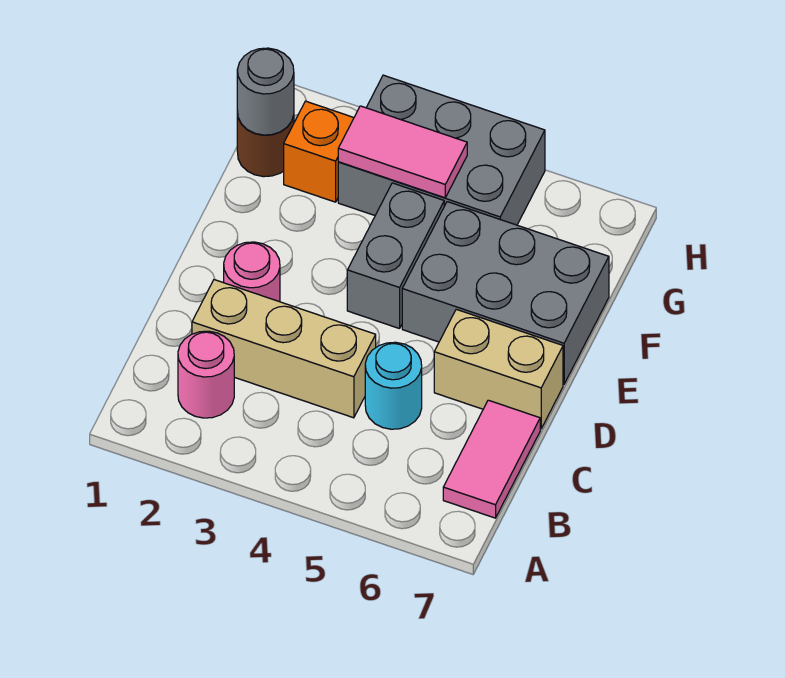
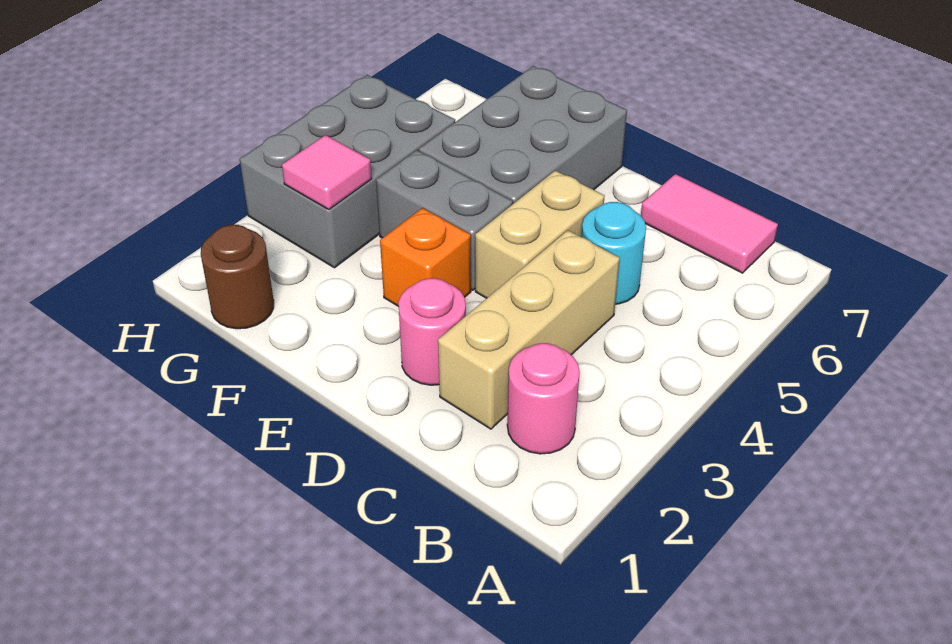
tan 1x2 brick [434,309,563,429] -> tan 1x2 brick moved to [475,170,605,298]
grey 1x1 round brick [237,48,294,135] -> none
orange 1x1 brick [284,101,354,202] -> orange 1x1 brick moved to [380,208,471,307]
pink 1x2 tile [338,106,467,198] -> pink 1x1 tile [282,135,372,209]

